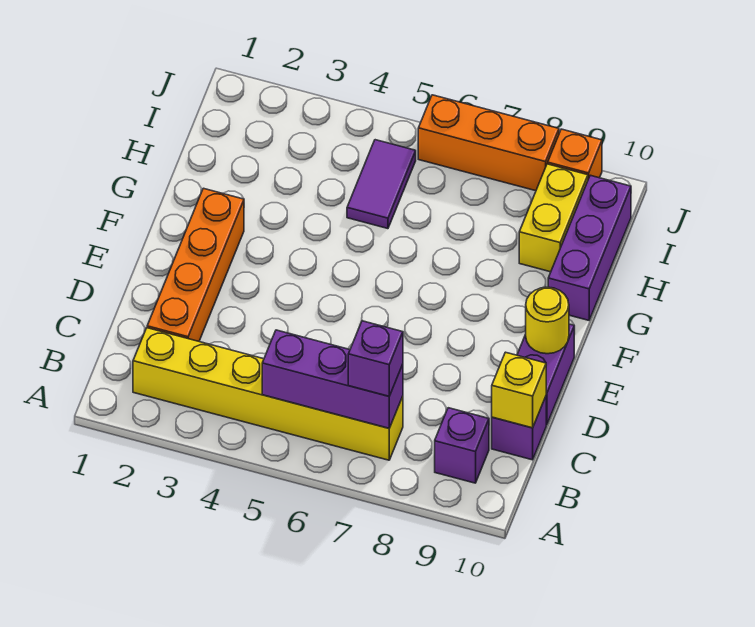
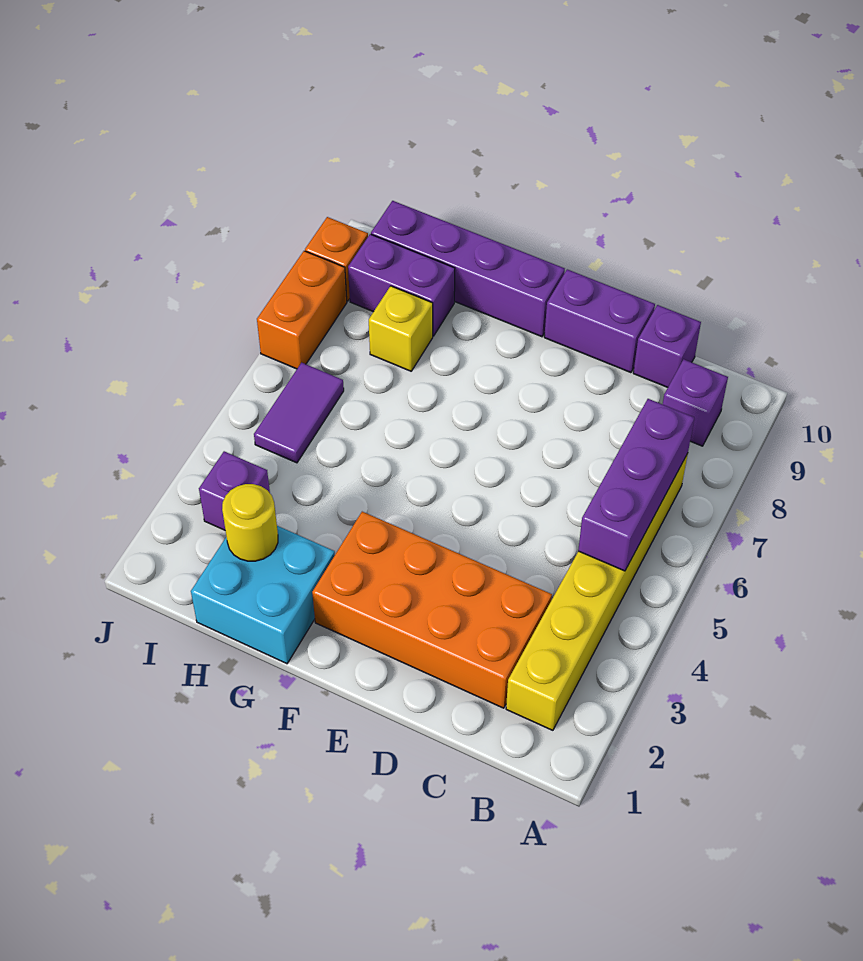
purple 1x1 brick [348,321,403,396] -> purple 1x1 brick moved to [199,451,270,530]
orange 1x4 brick [147,188,244,341] -> orange 2x4 brick [312,512,552,708]
yellow 1x1 brick [492,352,546,428] -> yellow 1x1 brick moved to [369,286,433,371]
yellow 1x1 round brick [526,287,569,354] -> yellow 1x1 round brick moved to [222,484,278,561]
none -> cyan 2x2 brick [191,526,335,664]
purple 1x3 brick [548,175,631,320] -> purple 1x4 brick [371,201,565,337]
purple 1x2 tile [347,140,416,229] -> purple 1x2 tile turned to [254,363,344,463]
yellow 1x2 brick [519,164,588,272] -> purple 1x2 brick [348,234,455,336]
orange 1x3 brick [418,95,559,191] -> orange 1x2 brick [257,251,347,369]

